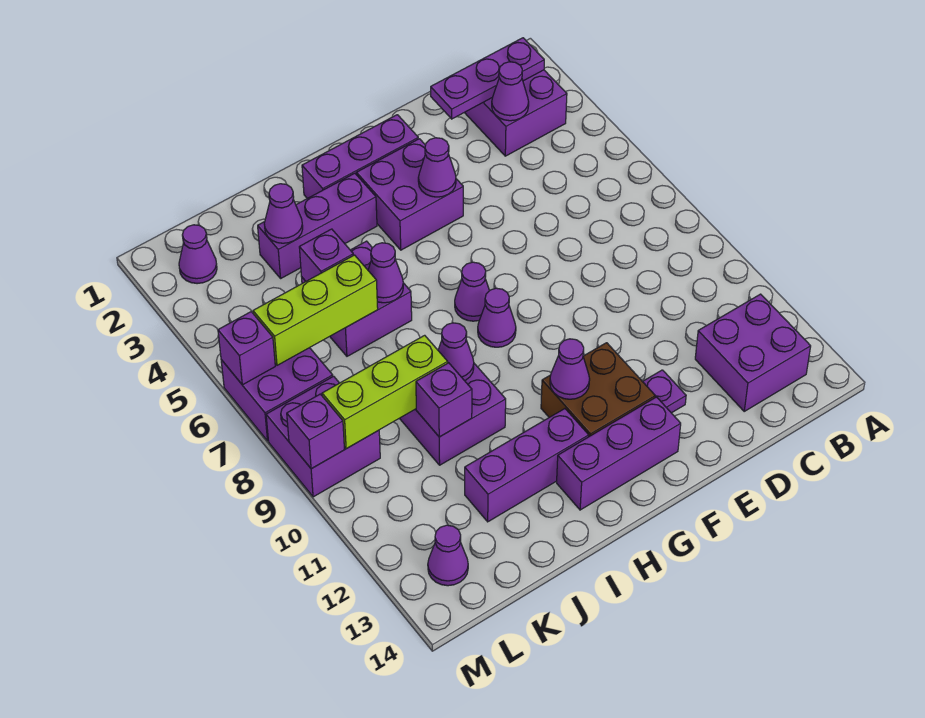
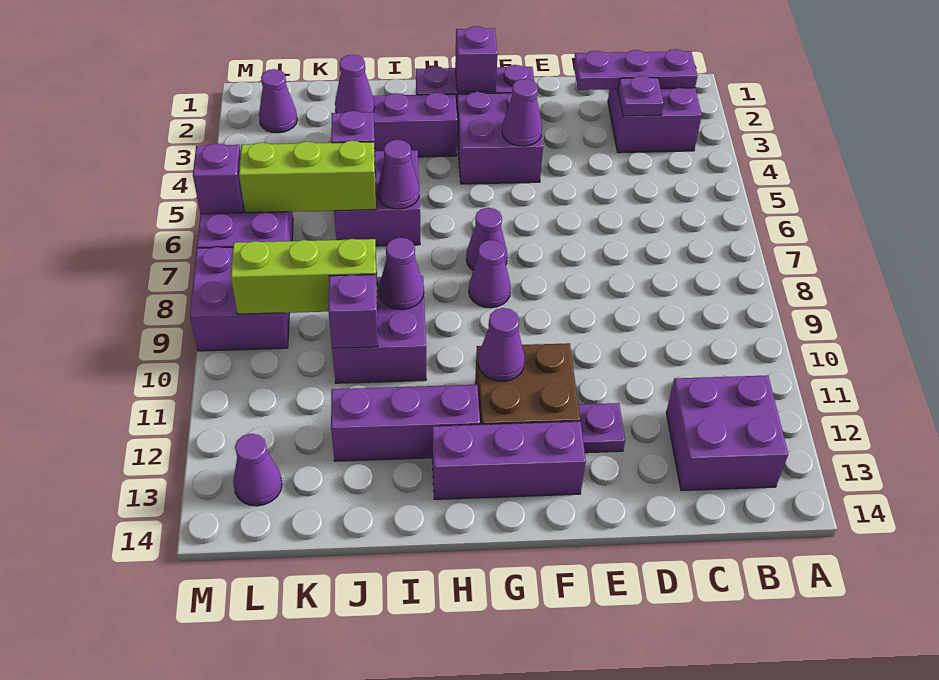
purple 1x1 cone [492,62,529,121] -> purple 1x1 plate [618,76,664,116]
purple 1x1 brick [287,394,344,469] -> purple 1x1 brick moved to [455,26,498,92]

